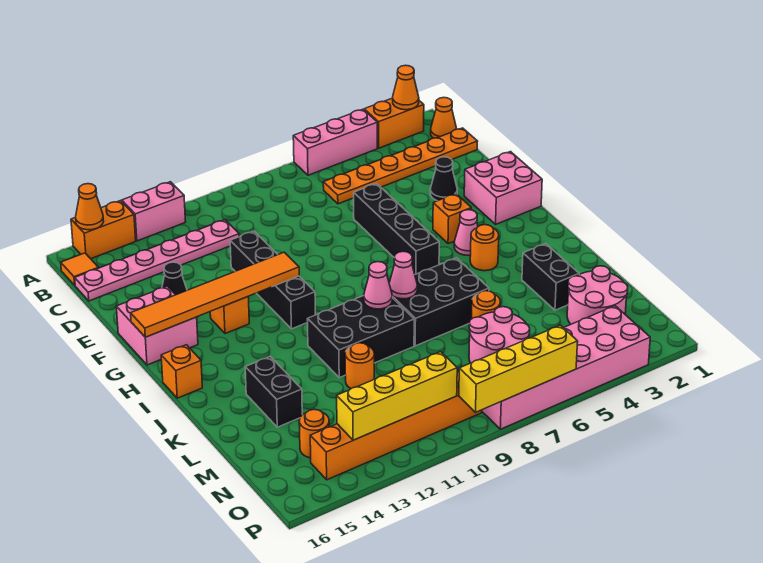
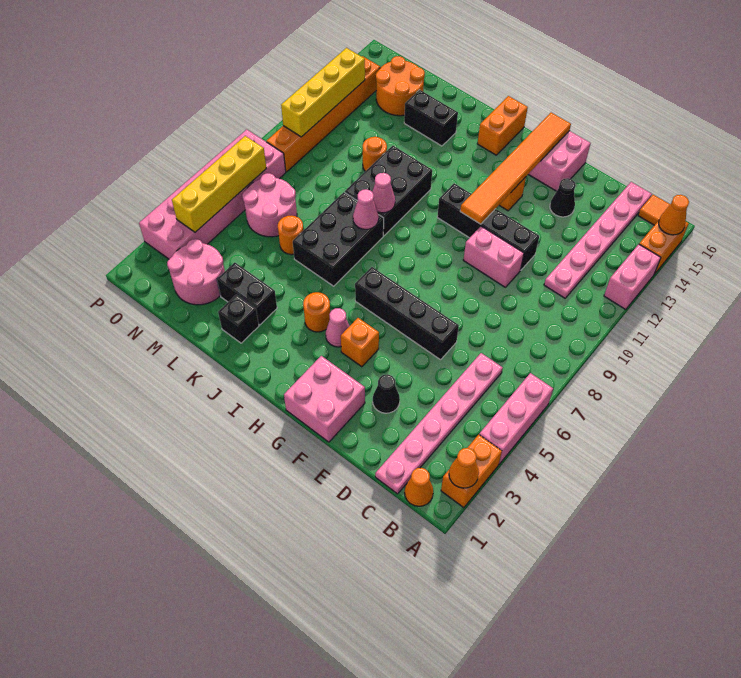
orange 1x6 plate [323,128,478,204] -> pink 1x6 plate [375,353,503,494]
none -> pink 1x2 brick [463,226,524,287]
orange 1x1 brick [161,345,202,398] -> orange 1x2 brick [477,96,528,155]
none -> black 1x1 brick [218,295,259,343]
orange 1x1 round brick [299,410,329,458] -> orange 2x2 round brick [376,56,425,116]
yellow 1x4 brick [459,325,578,412] -> yellow 1x4 brick moved to [172,136,266,232]

